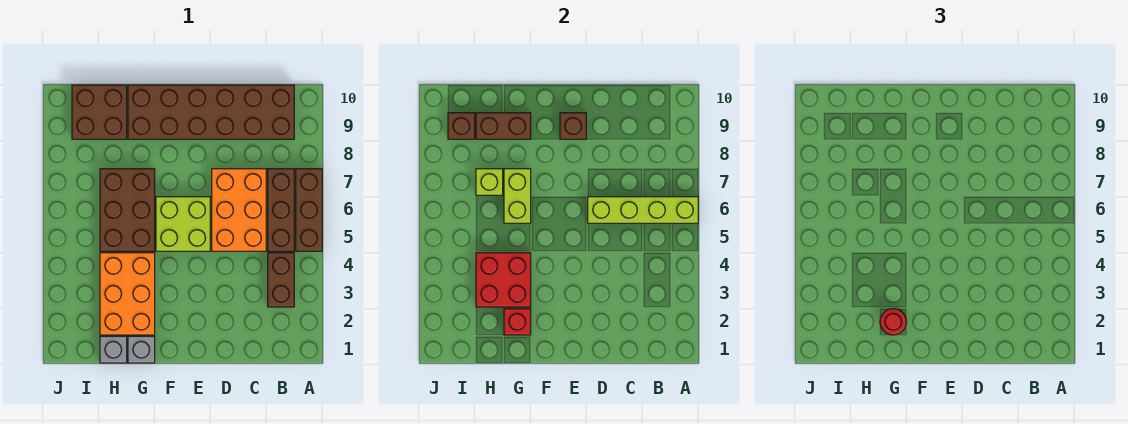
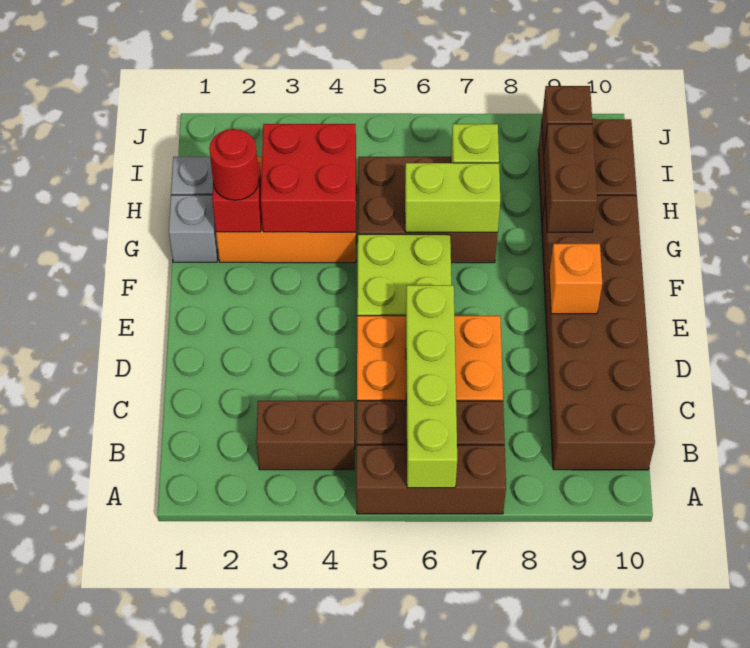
brown 1x1 brick [560,113,586,139] -> orange 1x1 brick [549,244,602,314]

